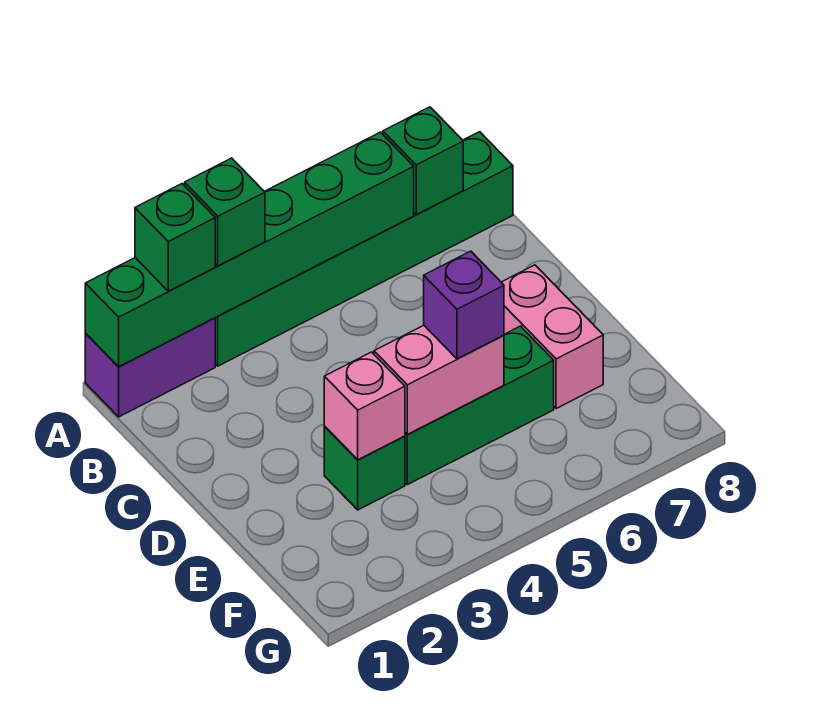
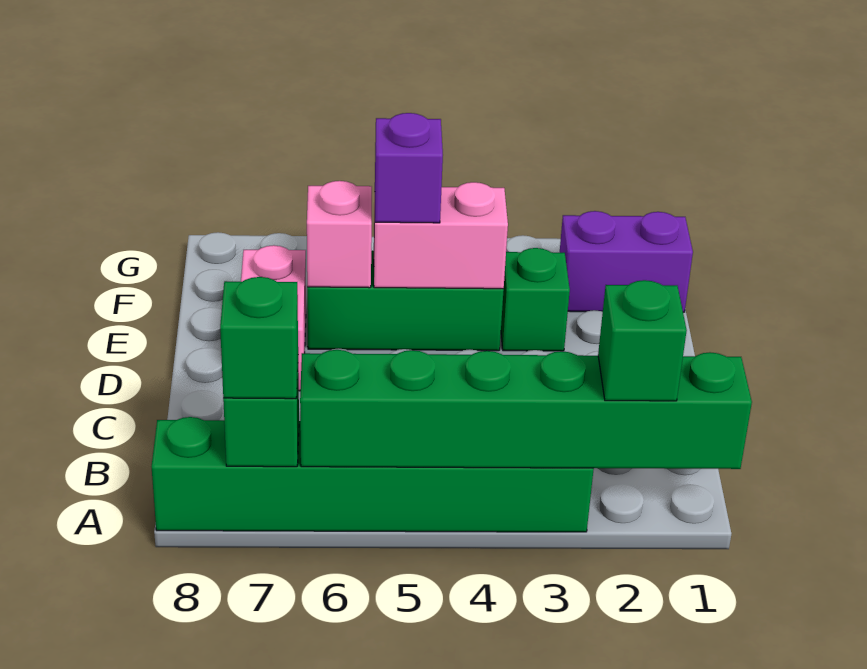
purple 1x2 brick [85,318,215,417] -> purple 1x2 brick moved to [560,211,693,312]
green 1x1 brick [185,158,265,266] -> green 1x1 brick moved to [220,277,298,399]
pink 1x1 brick [324,352,405,460] -> pink 1x1 brick moved to [307,181,372,288]

